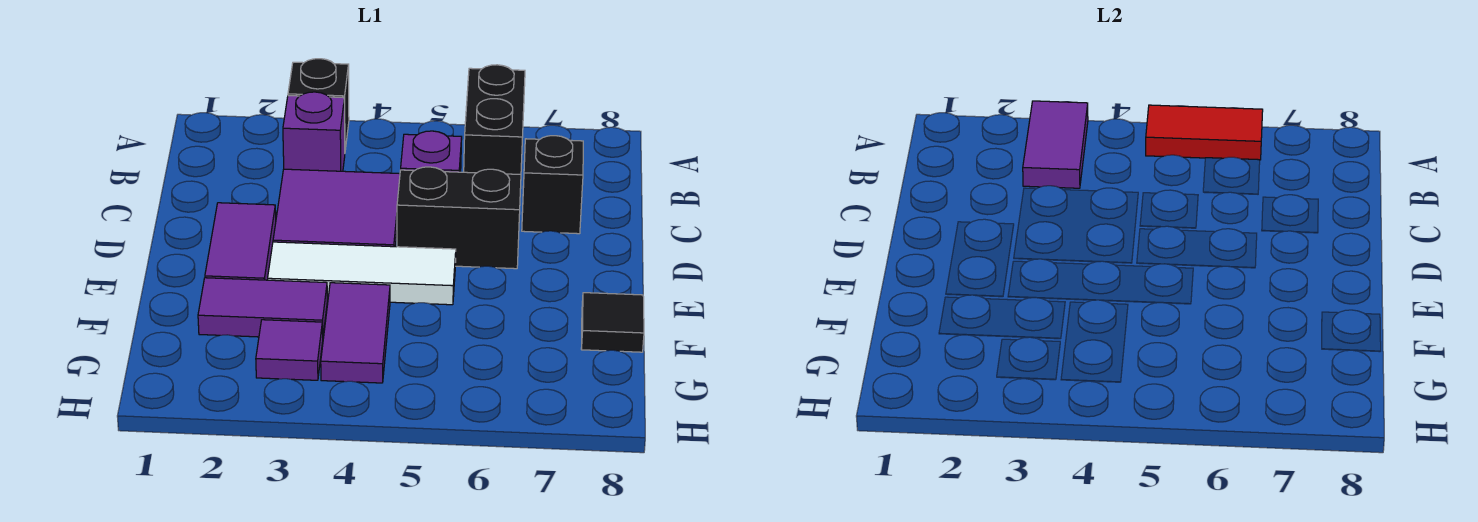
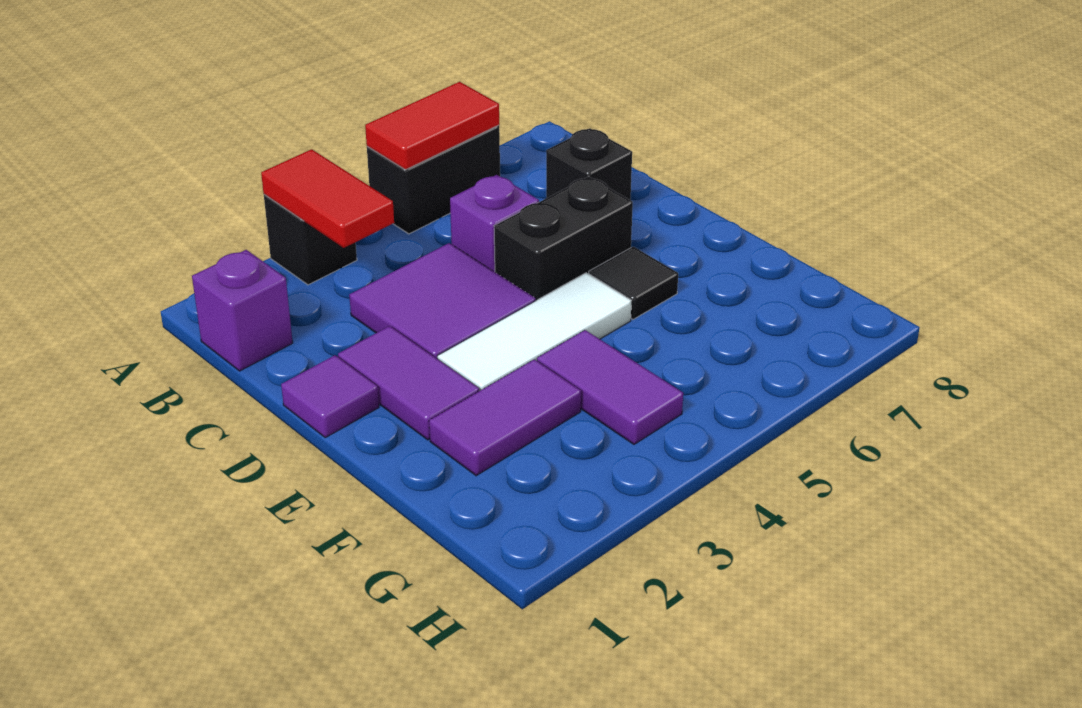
purple 1x2 tile [1023,101,1088,188] -> red 1x2 tile [261,149,394,248]
black 1x2 brick [464,65,525,174] -> black 1x2 brick turned to [367,125,500,234]
purple 1x1 brick [283,92,345,171] -> purple 1x1 brick moved to [192,250,293,371]
black 1x1 tile [581,293,644,352] -> black 1x1 tile moved to [589,247,678,319]
purple 1x1 tile [256,320,323,380] -> purple 1x1 tile moved to [281,355,379,438]

